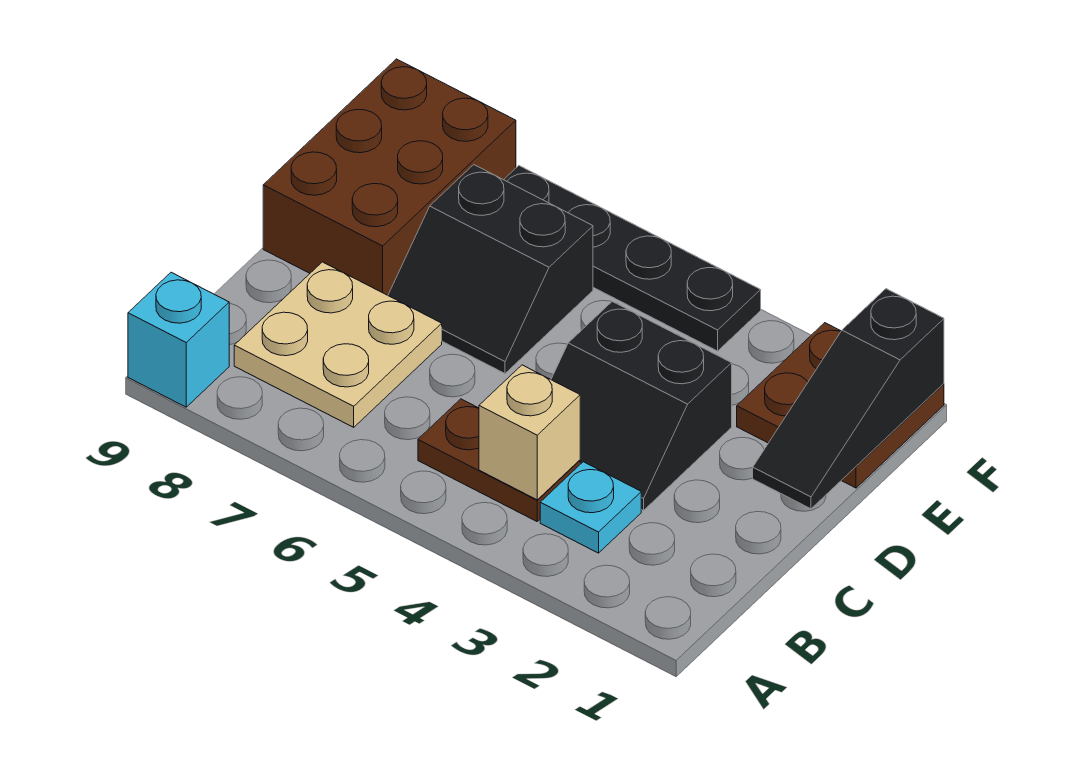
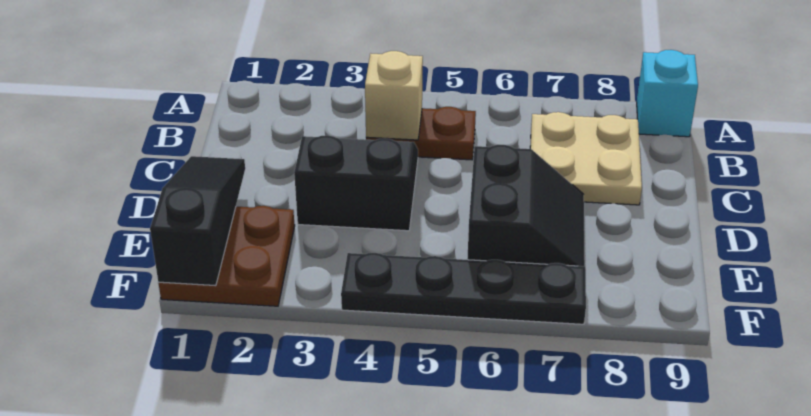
cyan 1x1 plate [540,462,641,553] -> none
black 2x2 slope [388,165,593,373] -> black 2x2 slope turned to [467,145,585,266]
brown 2x3 brick [263,59,516,295] -> none

